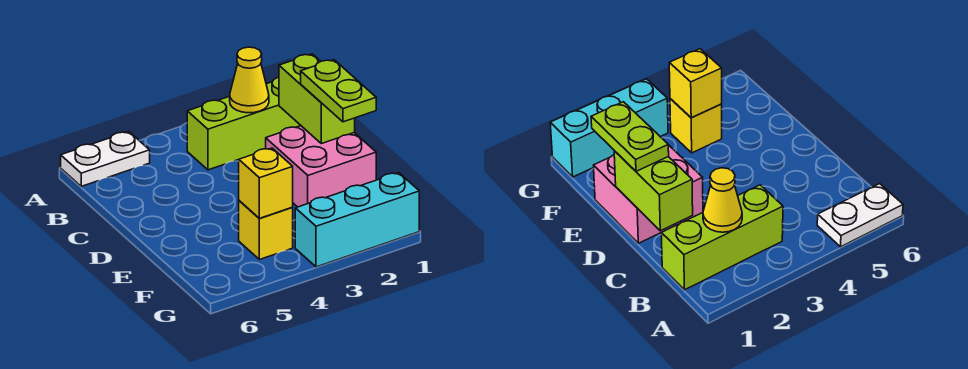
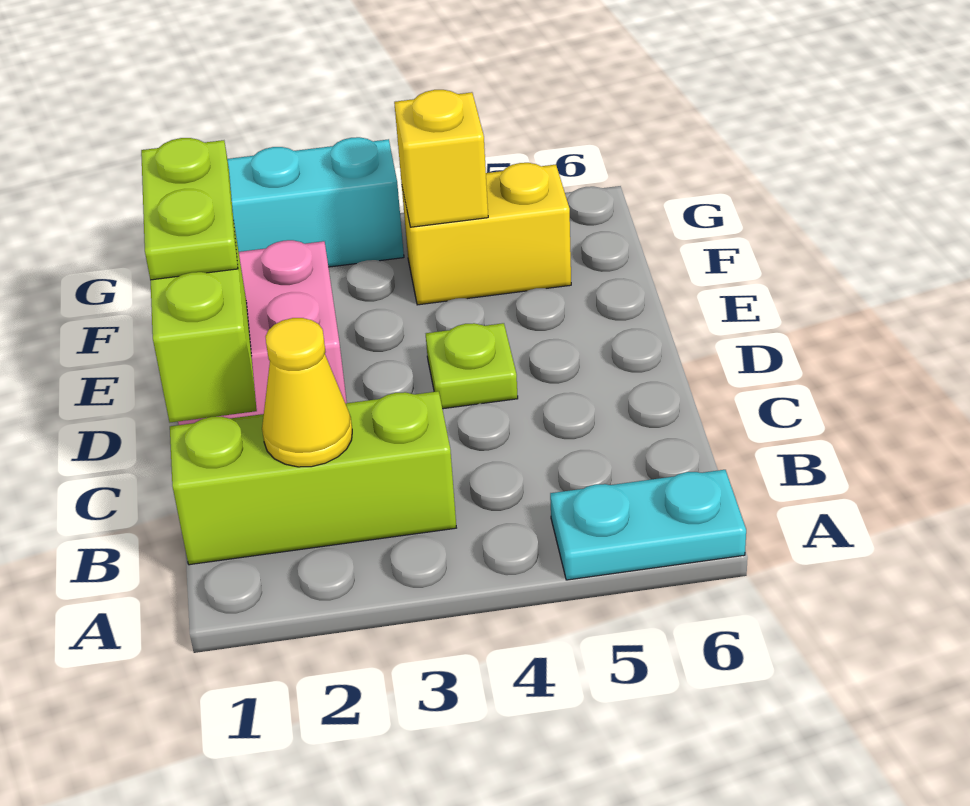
white 1x2 plate [61,132,150,186] -> cyan 1x2 plate [550,470,746,580]
none -> lime 1x1 plate [426,323,518,409]
yellow 1x1 brick [239,201,293,260] -> yellow 1x2 brick [402,163,571,305]

